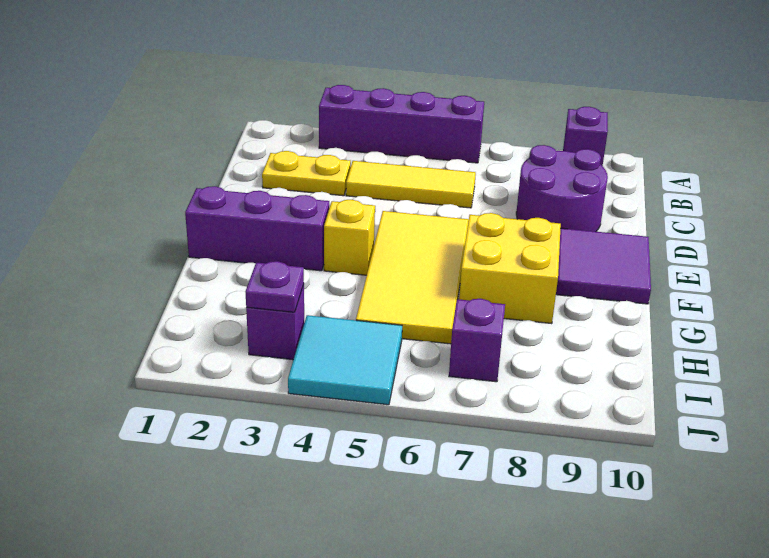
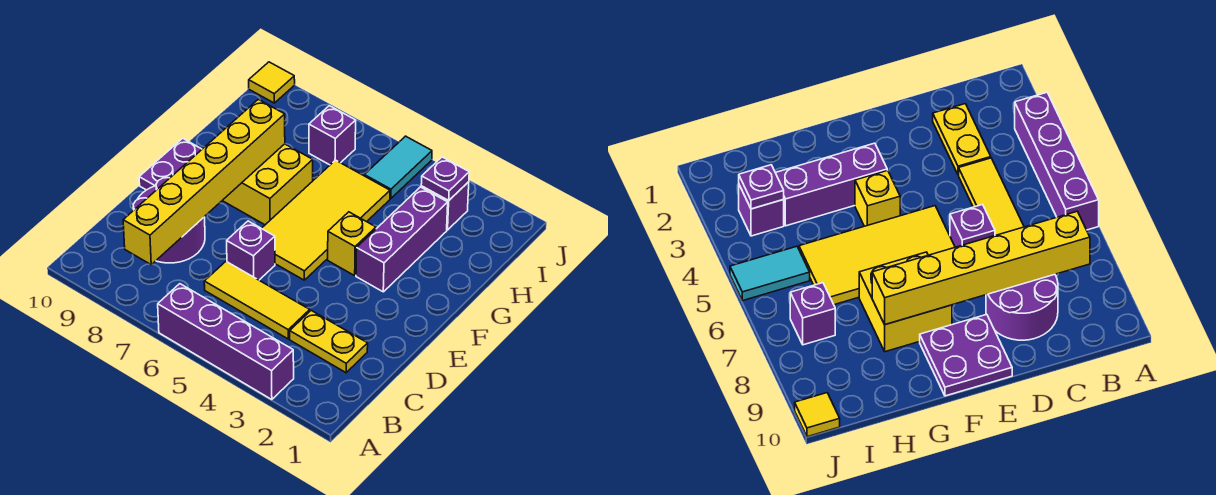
purple 1x1 brick [563,107,608,166] -> purple 1x1 brick moved to [227,221,275,280]
none -> yellow 1x6 brick [123,99,285,264]
purple 2x2 tile [556,228,651,304] -> purple 2x2 plate [139,138,202,190]
purple 1x3 brick [185,186,329,271] -> purple 1x3 brick turned to [356,187,448,292]
cyan 2x2 tile [288,315,402,405] -> cyan 1x2 tile [364,136,432,199]
none -> yellow 1x1 tile [249,62,295,103]

